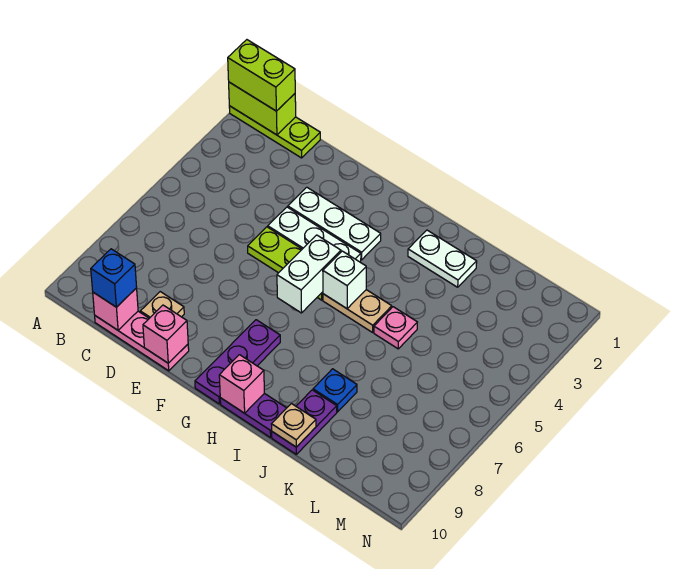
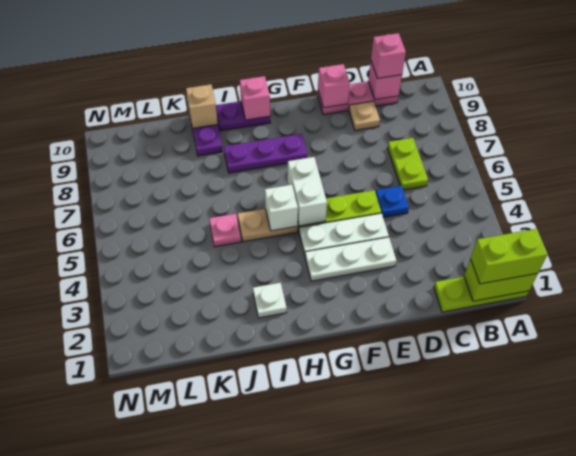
none -> lime 1x2 plate [388,138,428,190]
blue 1x1 brick [91,249,137,307] -> pink 1x1 brick [371,33,406,78]
purple 1x3 plate [195,320,280,404] -> purple 1x3 plate turned to [224,134,308,173]
white 1x2 plate [408,230,477,287] -> white 1x1 plate [253,283,287,318]
blue 1x1 plate [313,369,357,412] -> blue 1x1 plate moved to [375,186,409,217]
tan 1x1 plate [271,404,316,447] -> tan 1x1 brick [186,84,218,128]

